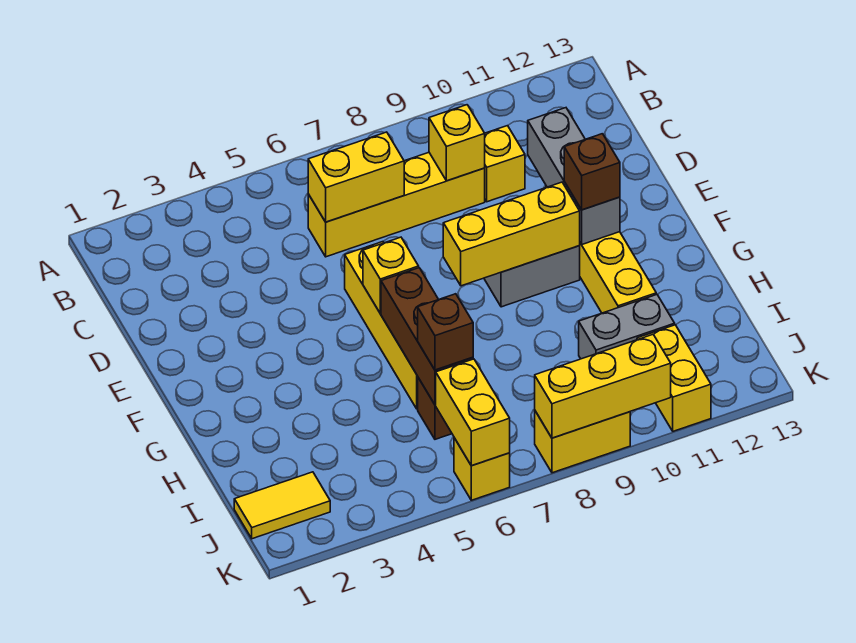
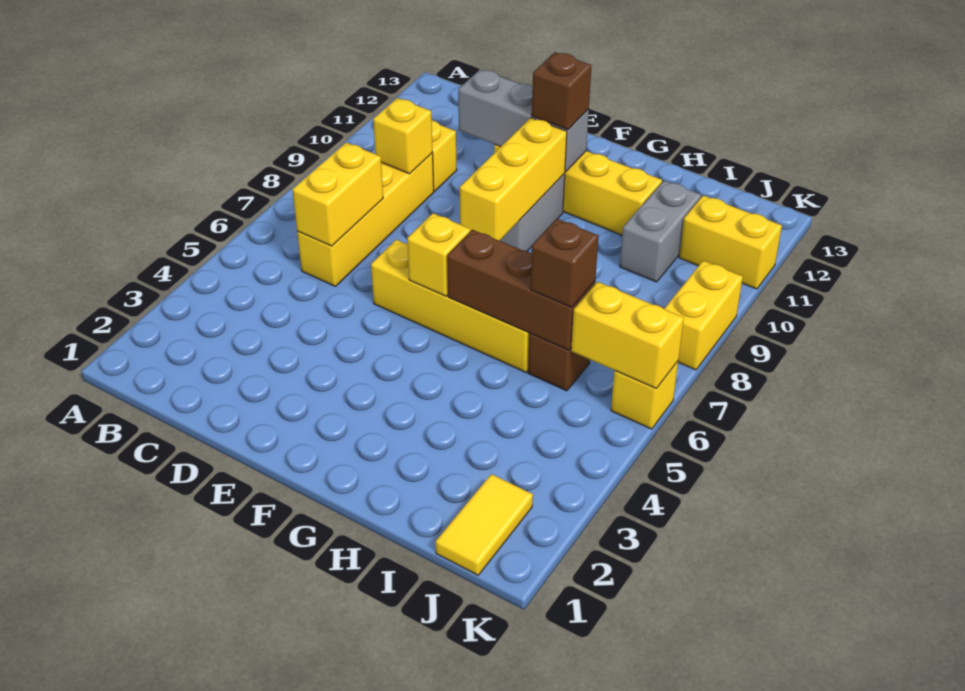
yellow 1x3 brick [535,334,671,438] -> none

